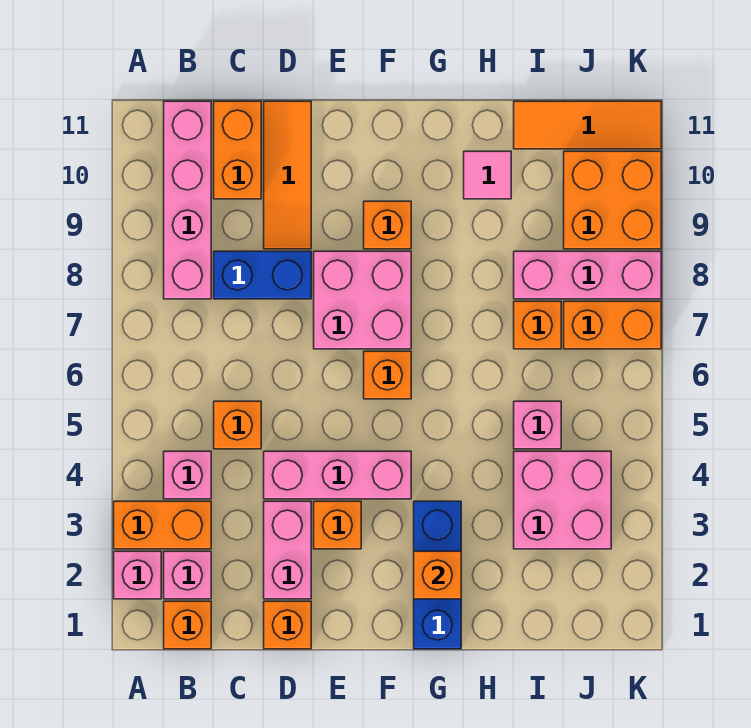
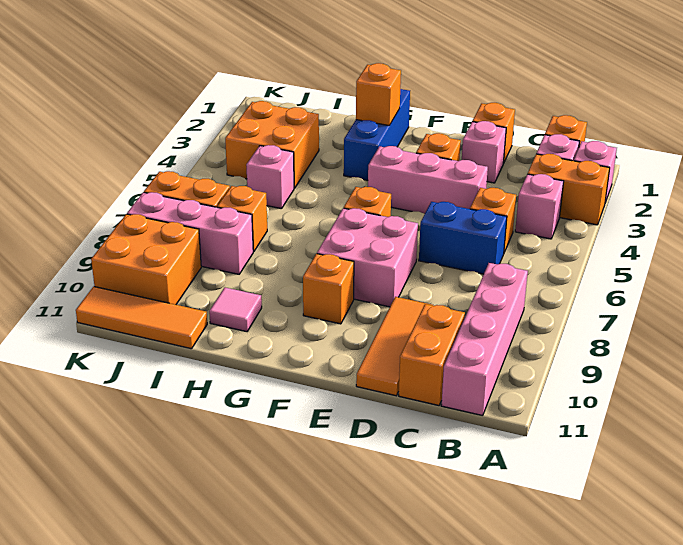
blue 1x2 brick [214,251,311,299] -> blue 1x2 brick moved to [419,202,507,274]
pink 1x2 brick [264,501,311,599] -> pink 1x1 brick [462,121,506,183]
pink 2x2 brick [514,451,611,549] -> orange 2x2 brick [225,101,319,188]

